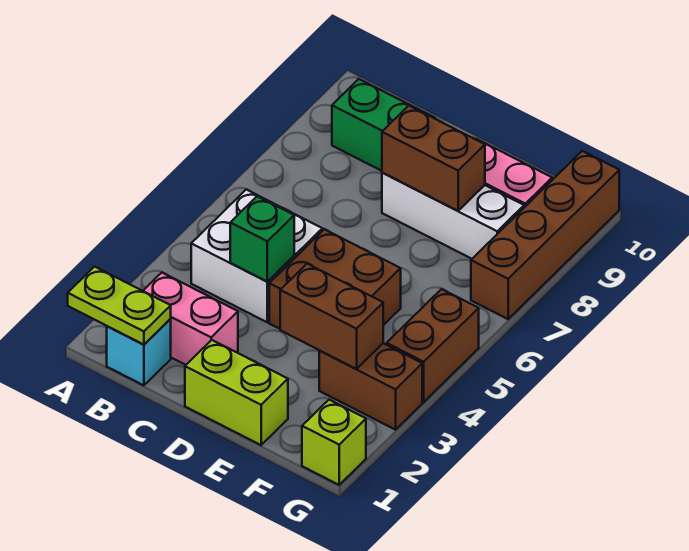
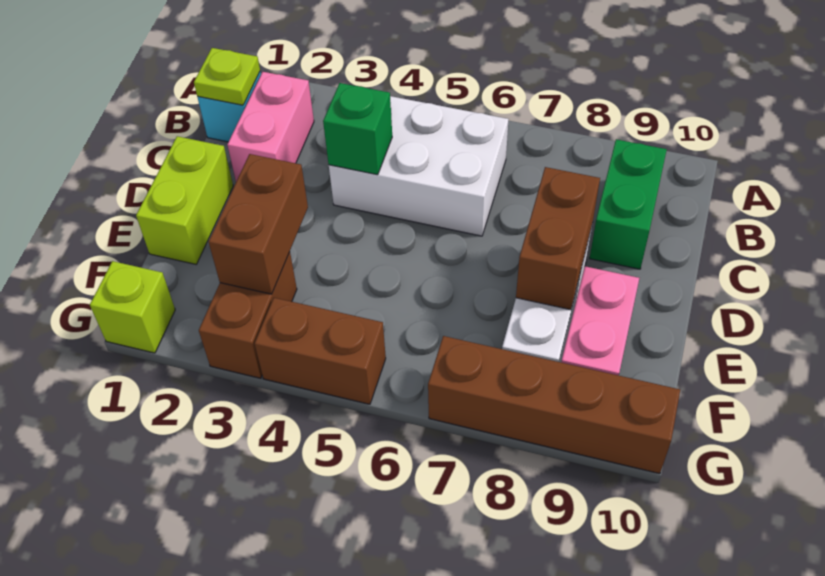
lime 1x2 plate [68,267,171,345] -> lime 1x1 plate [194,48,260,105]
white 2x2 brick [191,190,322,322] -> white 2x3 brick [329,96,509,236]
brown 2x2 brick [269,229,401,329] -> none

